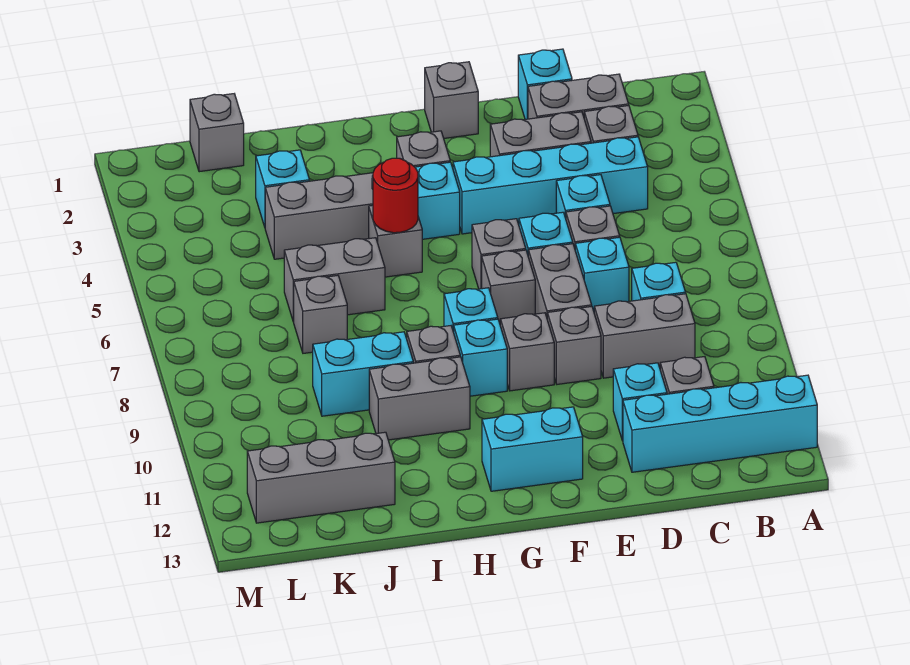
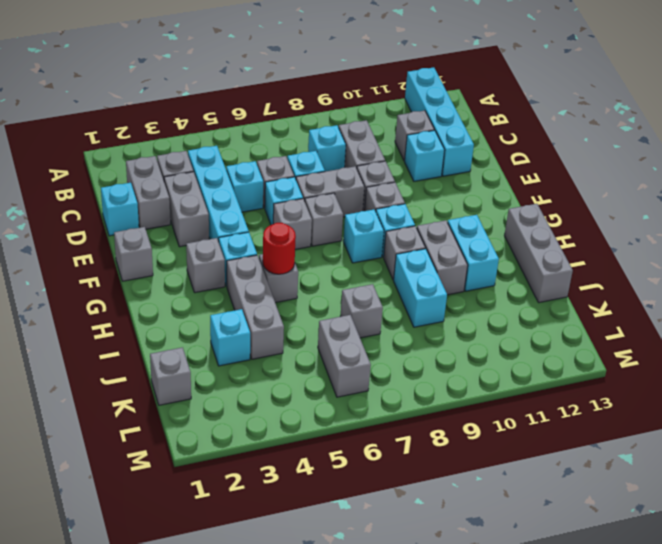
cyan 1x2 brick [482,407,583,491] -> cyan 1x2 brick moved to [448,215,499,291]
grey 1x2 brick [284,238,385,322] -> grey 1x2 brick moved to [318,315,371,397]
grey 1x3 brick [247,432,395,523] -> grey 1x3 brick moved to [504,204,573,303]

